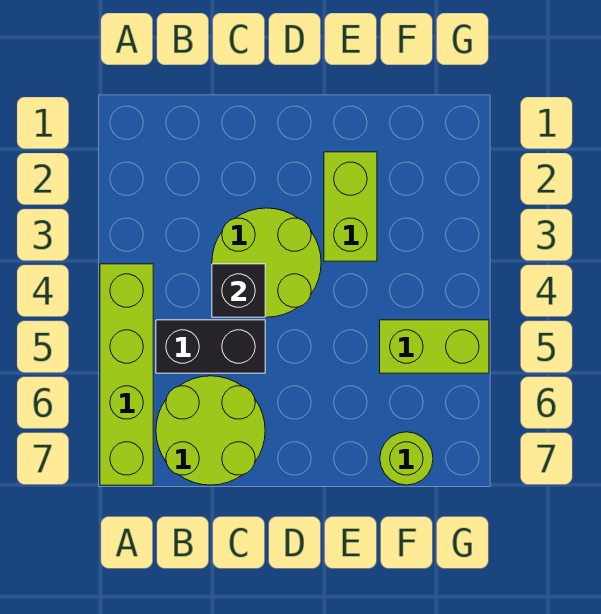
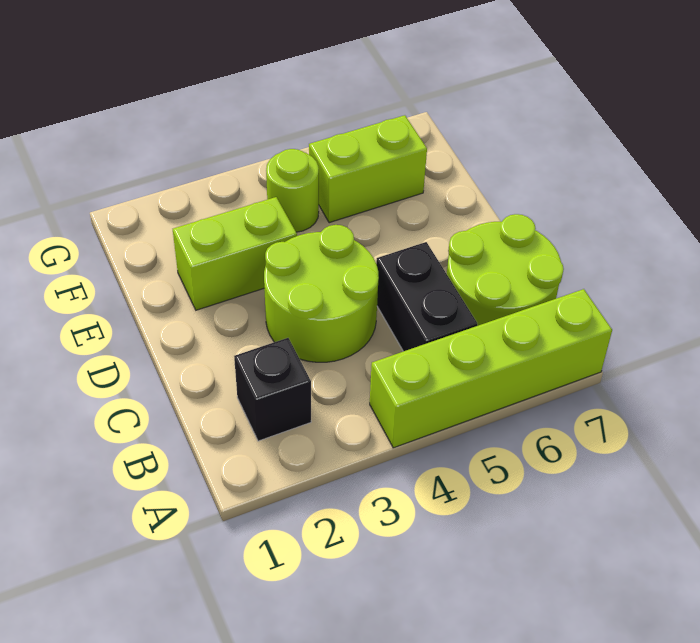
black 1x1 brick [212,264,265,317] -> black 1x1 brick moved to [234,338,311,441]
lime 1x2 brick [380,320,489,373] -> lime 1x2 brick turned to [309,115,427,223]
lime 1x1 round brick [380,432,433,485] -> lime 1x1 round brick moved to [266,149,319,232]

